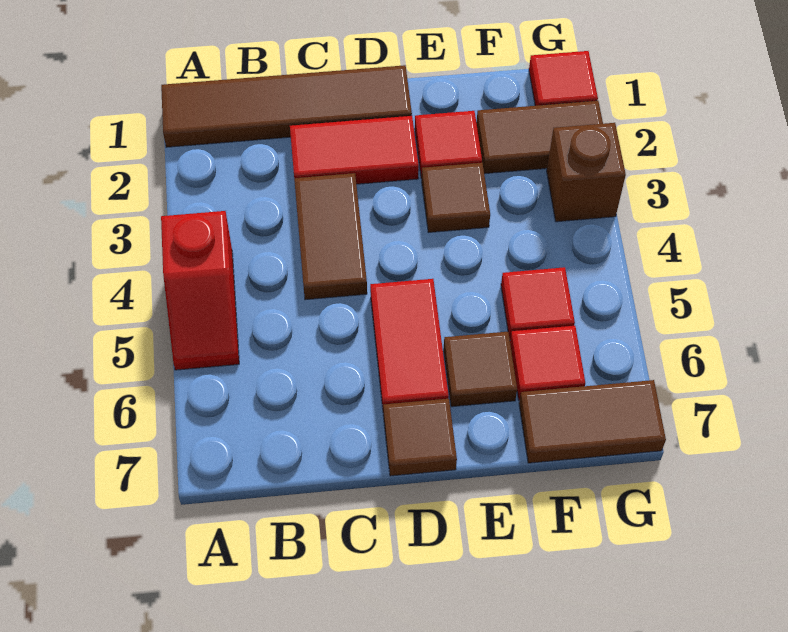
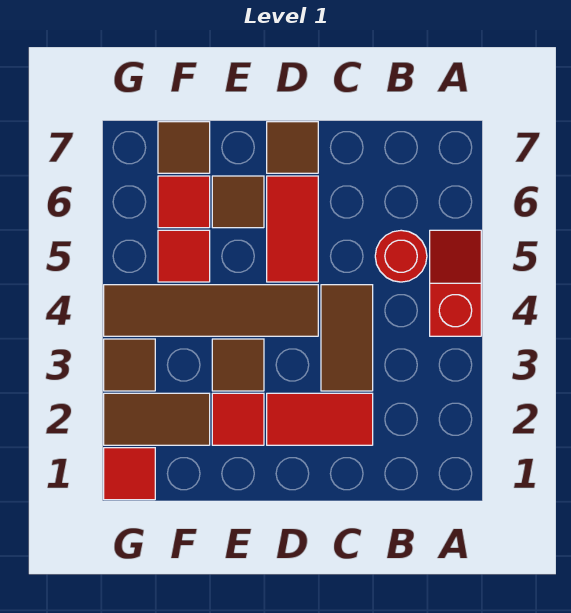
brown 1x4 tile [161,65,412,147] -> brown 1x4 tile moved to [104,285,318,336]
none -> red 1x1 round brick [375,230,427,282]
brown 1x2 tile [519,380,666,463] -> brown 1x1 tile [158,122,210,173]
brown 1x1 brick [547,123,626,222] -> brown 1x1 tile [104,339,155,391]

